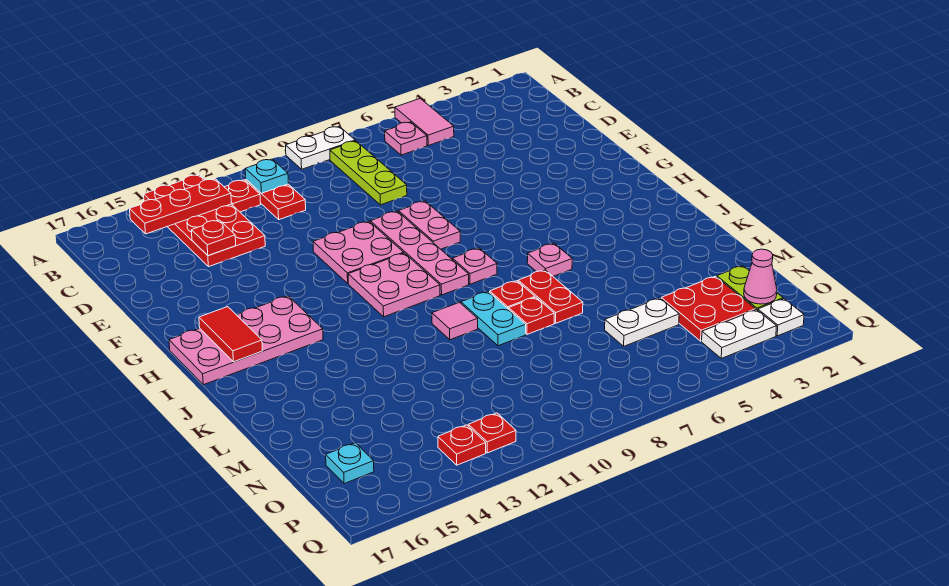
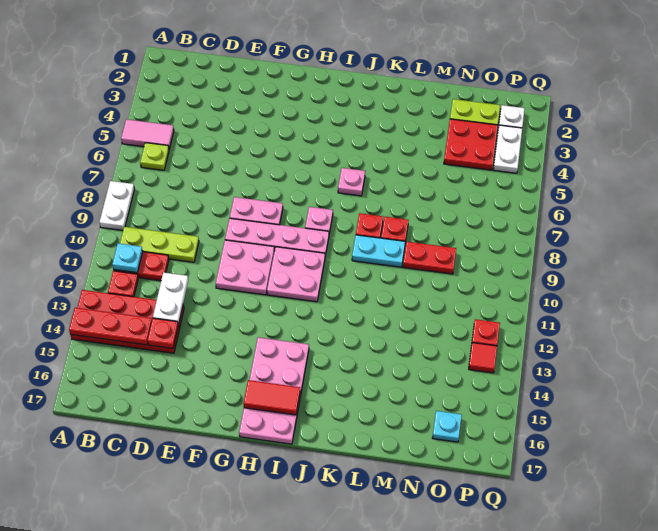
pink 1x1 plate [385,122,427,155] -> lime 1x1 plate [140,143,169,170]
lime 1x3 plate [330,141,407,205] -> lime 1x3 plate moved to [120,227,199,262]
red 1x3 plate [130,179,231,234] -> red 1x3 plate turned to [69,308,152,345]
red 1x2 plate [518,270,583,323] -> red 1x2 plate moved to [403,242,456,274]
pink 1x1 tile [432,302,478,340] -> none
white 1x2 plate [605,298,679,346] -> white 1x2 plate moved to [153,272,188,325]
pink 1x1 cone [744,249,777,304] -> none
red 1x1 plate [438,425,486,465] -> red 1x1 tile [469,343,497,373]

